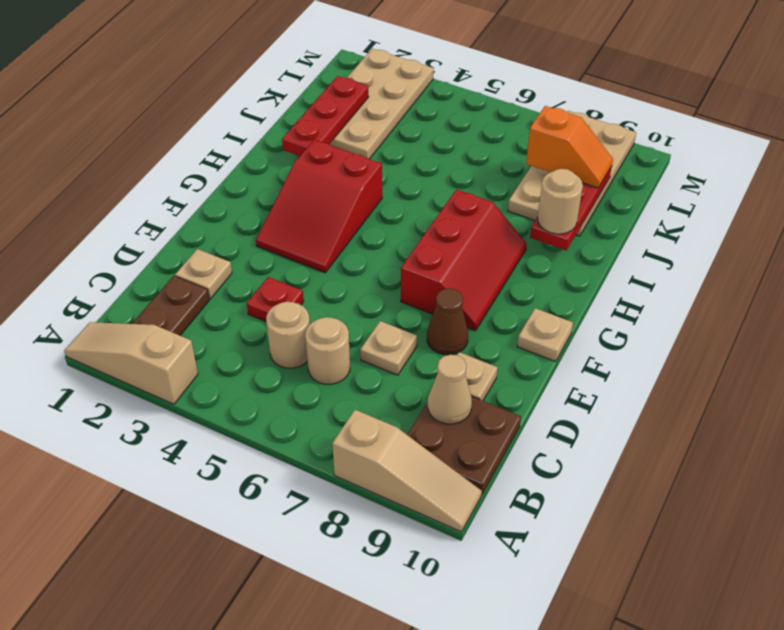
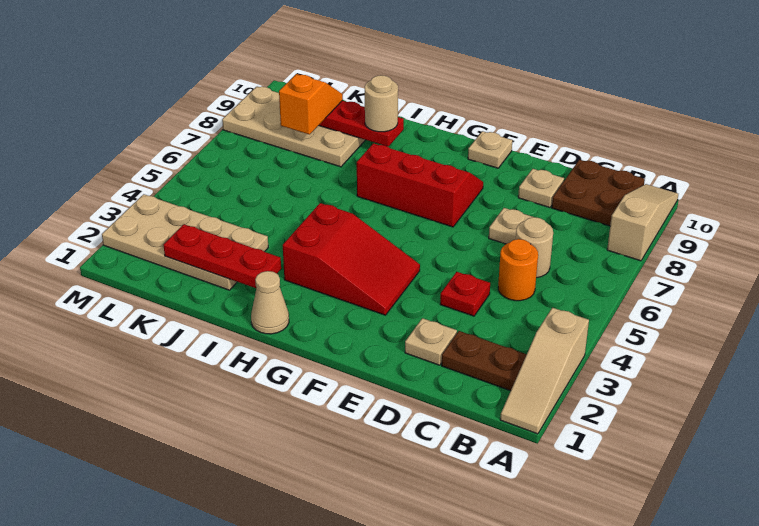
tan 1x1 round brick [266,302,310,368] -> orange 1x1 round brick [498,239,538,301]
tan 1x1 cone [428,355,472,424] -> tan 1x1 cone moved to [251,271,289,334]
brown 1x1 cone [427,288,468,355] -> none

